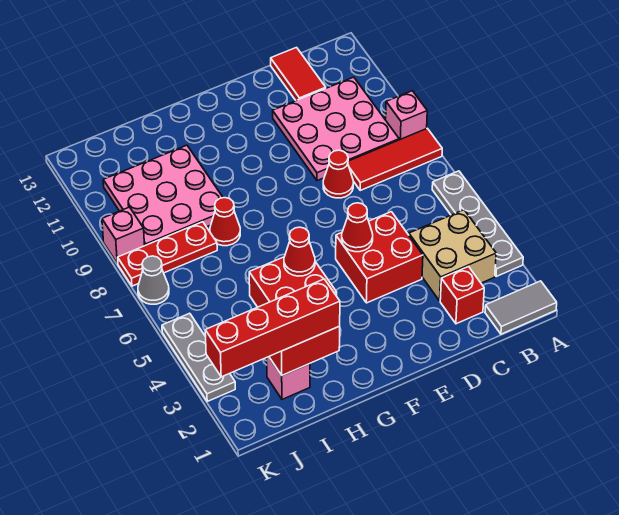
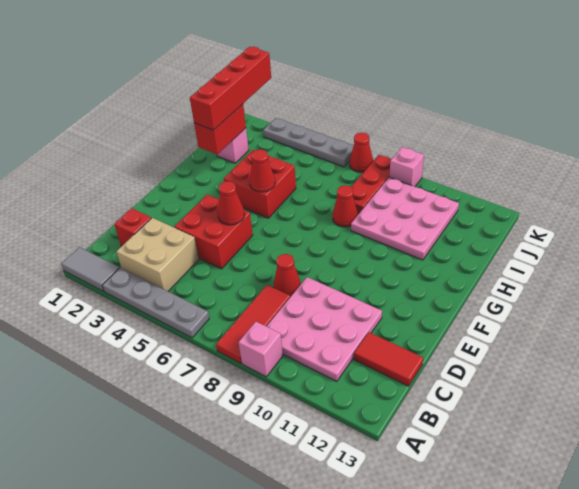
grey 1x2 tile [485,281,557,334] -> grey 1x2 tile turned to [61,247,119,291]
grey 1x3 plate [162,313,235,401] -> grey 1x4 plate [263,118,353,167]
grey 1x1 cone [138,256,169,304] -> red 1x1 cone [350,133,373,172]

